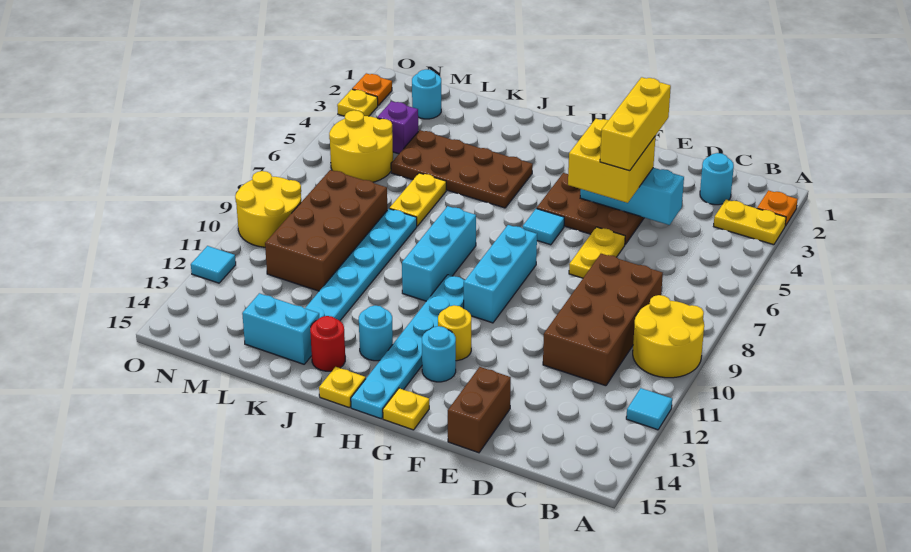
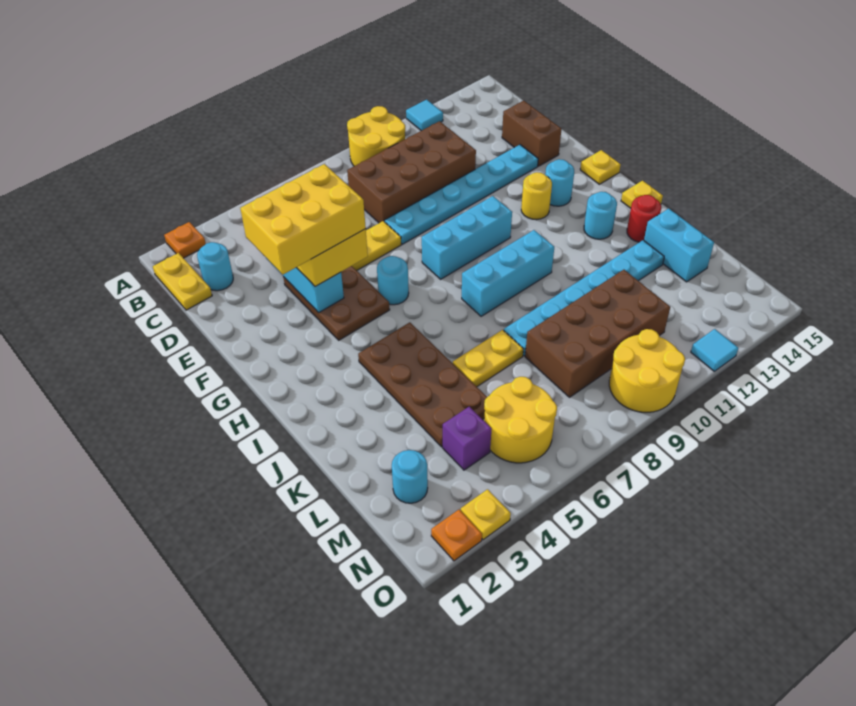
yellow 1x2 plate [714,200,786,245] -> yellow 1x2 plate moved to [153,253,212,310]
yellow 1x3 brick [600,77,671,171] -> yellow 2x3 brick [240,164,366,274]
brown 1x2 brick [448,367,511,453] -> brown 1x2 brick turned to [502,101,561,166]
cyan 1x1 tile [523,209,564,245] -> cyan 1x1 round brick [377,256,409,305]
cyan 1x6 plate [351,275,465,419] -> cyan 1x6 plate moved to [384,145,538,244]

